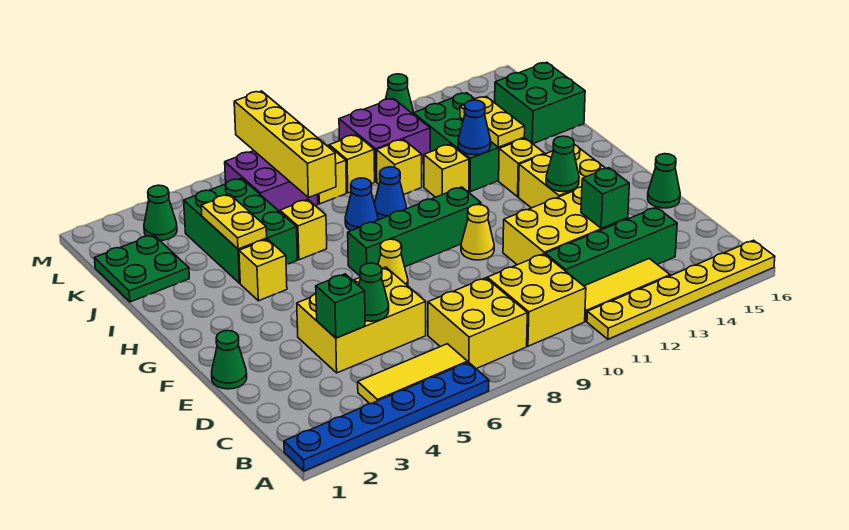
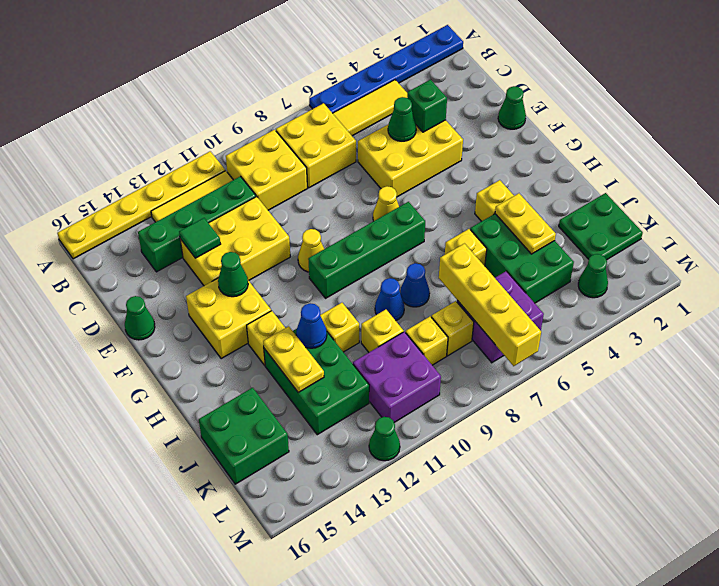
green 1x1 brick [581,168,629,228] -> green 1x1 tile [179,218,220,258]

